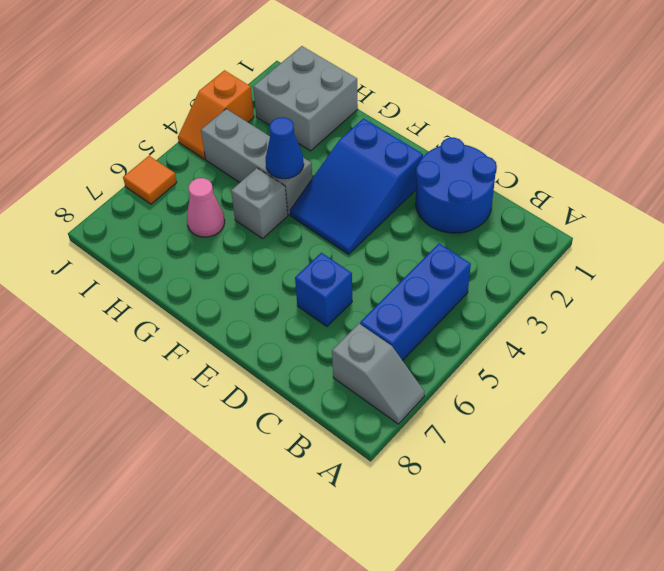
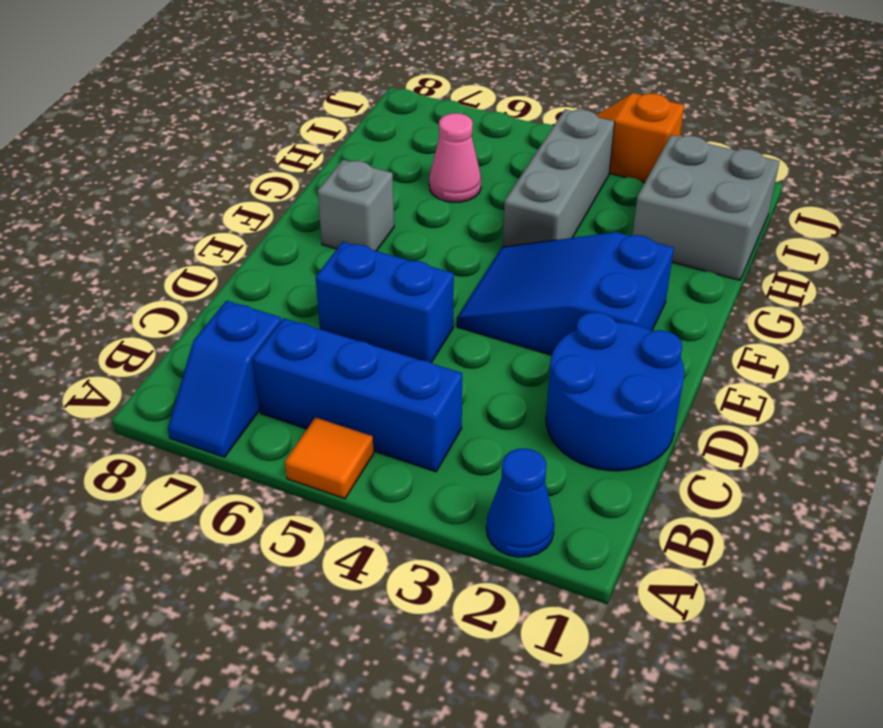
grey 1x2 slope [332,324,424,424] -> blue 1x2 slope [168,301,281,457]
blue 1x1 brick [295,253,352,326] -> blue 1x2 brick [316,242,454,363]
blue 1x1 cone [266,117,304,179] -> blue 1x1 cone moved to [486,448,554,557]
grey 1x1 brick [231,168,288,239] -> grey 1x1 brick moved to [318,160,394,251]
orange 1x1 tile [123,156,177,204] -> orange 1x1 tile moved to [285,417,374,499]

